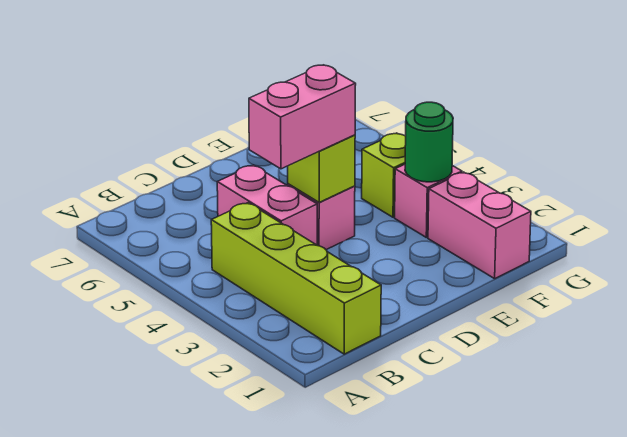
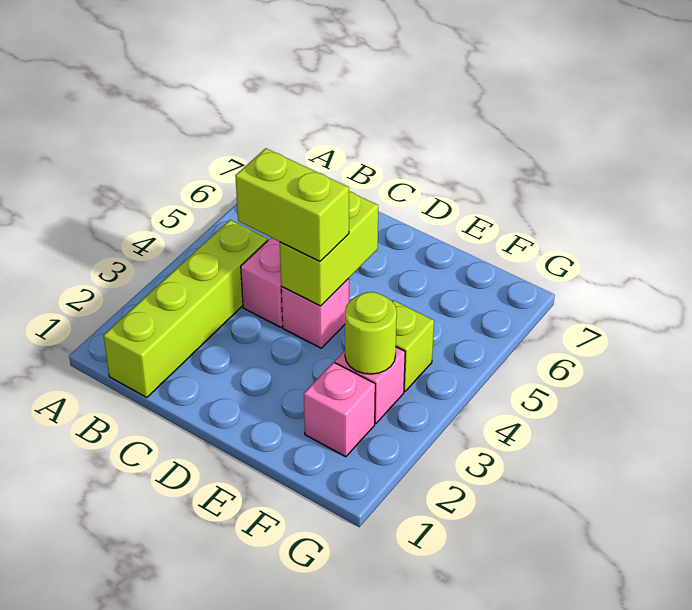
pink 1x2 brick [249,65,356,169] -> lime 1x2 brick [235,148,349,261]
lime 1x1 brick [288,135,355,202] -> lime 1x2 brick [280,191,378,306]
pink 1x2 brick [428,172,531,279] -> pink 1x1 brick [304,362,375,457]
green 1x1 round brick [405,102,453,182] -> lime 1x1 round brick [345,292,397,374]

